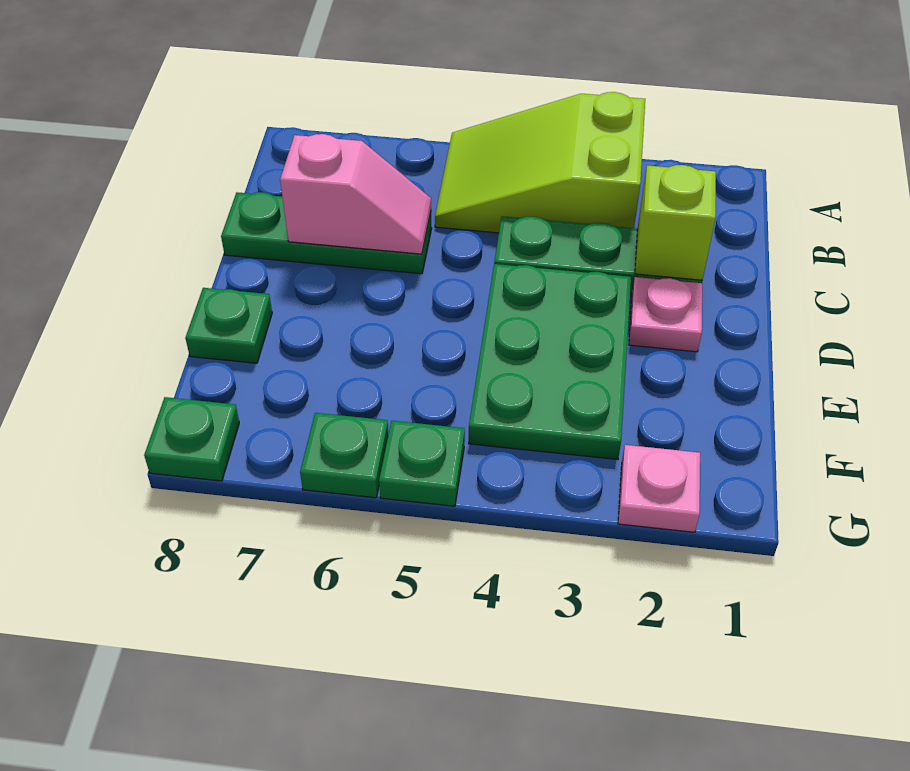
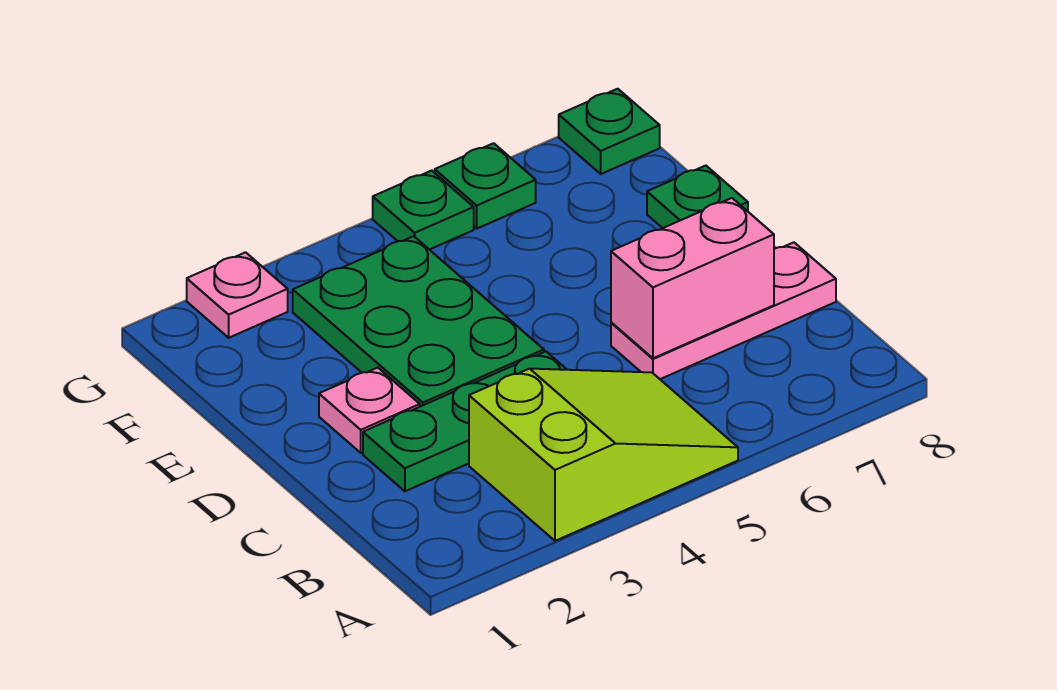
lime 1x1 brick [635,165,716,280] -> none
green 1x3 plate [221,192,432,274] -> pink 1x3 plate [611,242,836,379]
pink 1x2 slope [280,134,431,254] -> pink 1x2 brick [611,198,774,358]

